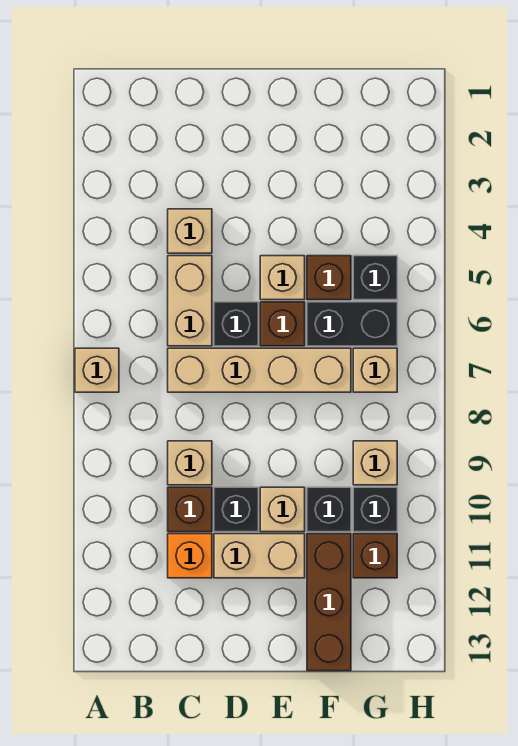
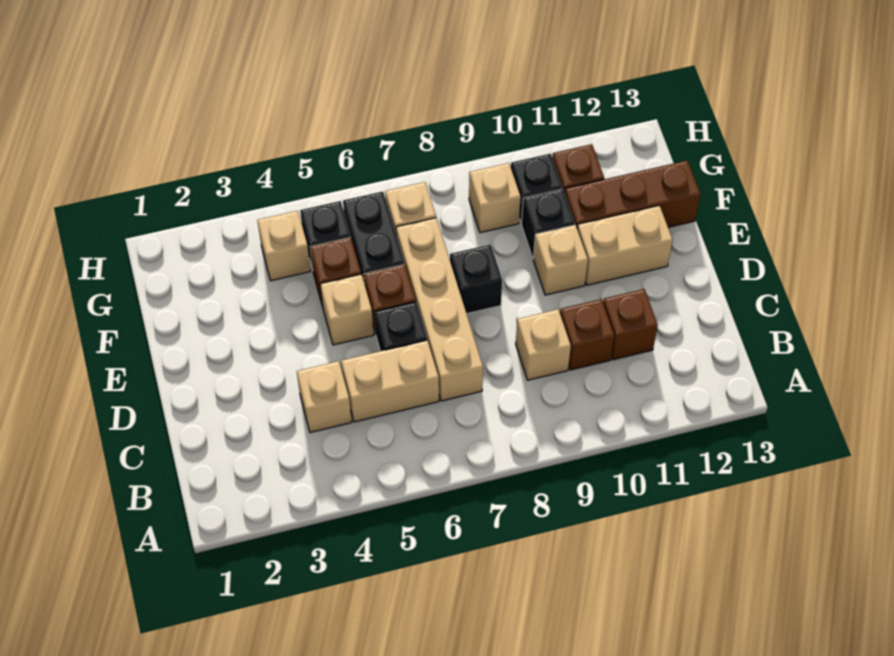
tan 1x1 brick [75,348,119,392] -> tan 1x1 brick moved to [257,211,311,281]
orange 1x1 brick [168,534,212,578] -> brown 1x1 brick [603,289,658,360]
black 1x1 brick [214,487,258,532] -> black 1x1 brick moved to [450,244,502,314]
tan 1x2 brick [214,534,305,578] -> tan 1x2 brick turned to [577,206,673,285]

